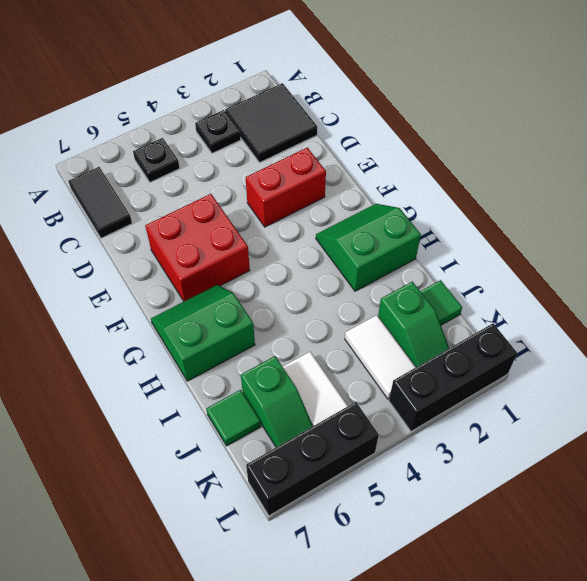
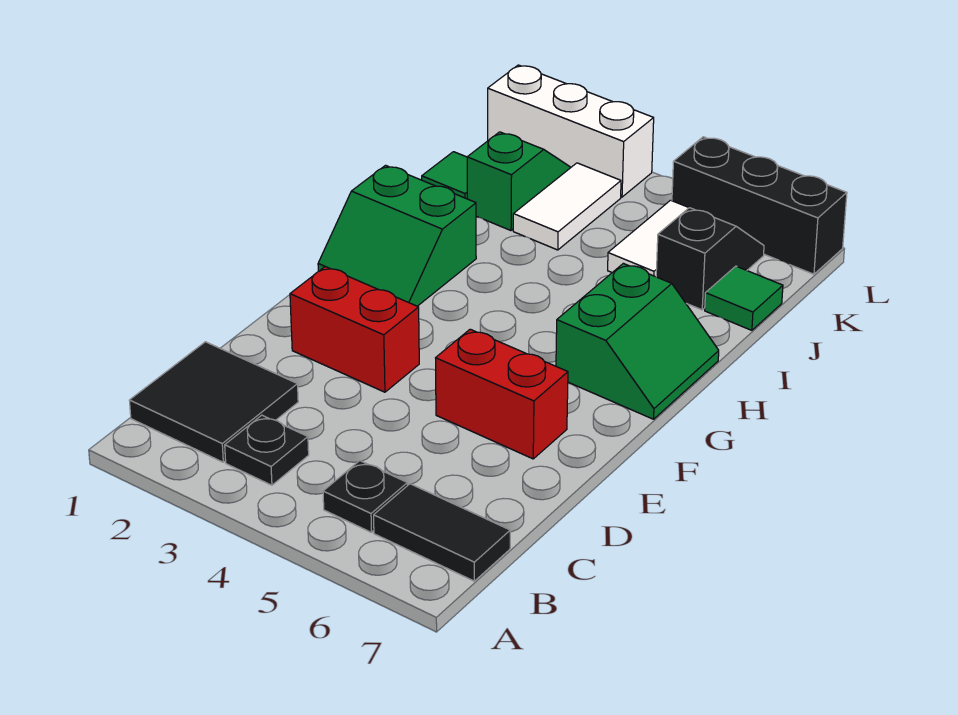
black 1x2 tile [68,167,132,238] -> black 1x2 tile turned to [374,484,510,581]
red 2x2 brick [145,194,250,301] -> red 1x2 brick [436,329,568,459]
green 2x2 slope [151,285,255,381] -> green 2x2 slope turned to [556,263,719,419]
green 1x2 slope [241,356,313,447] -> black 1x2 slope [656,208,764,310]
black 1x3 brick [389,324,517,431] -> white 1x3 brick [488,65,654,197]

